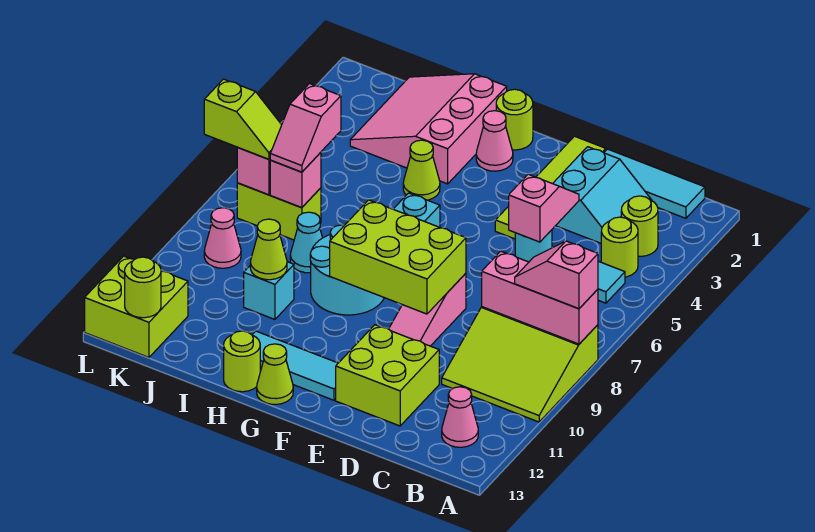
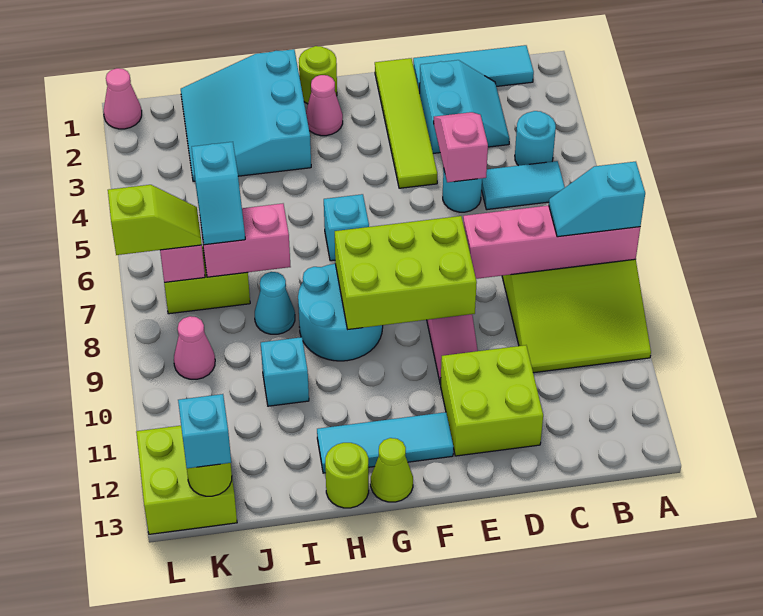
pink 1x3 brick [482,251,598,344] -> pink 1x4 brick [463,205,640,279]
pink 1x2 slope [515,241,598,309] -> cyan 1x2 slope [549,162,645,237]
lime 1x1 round brick [621,196,658,256] -> none
lime 1x1 round brick [601,217,638,277] -> cyan 1x1 round brick [515,111,556,166]
pink 1x1 cone [442,387,478,447] -> pink 1x1 cone moved to [104,68,142,129]
pink 3x3 slope [350,74,507,184] -> cyan 3x3 slope [181,49,311,181]
lime 1x1 cone [403,140,440,200] -> none
lime 1x1 cone [250,219,287,280] -> none
pink 1x2 slope [270,84,341,172] -> cyan 1x2 slope [192,142,245,245]
pink 1x1 brick [270,152,321,208] -> pink 1x2 brick [200,204,291,277]
none -> cyan 1x1 brick [178,394,231,468]

